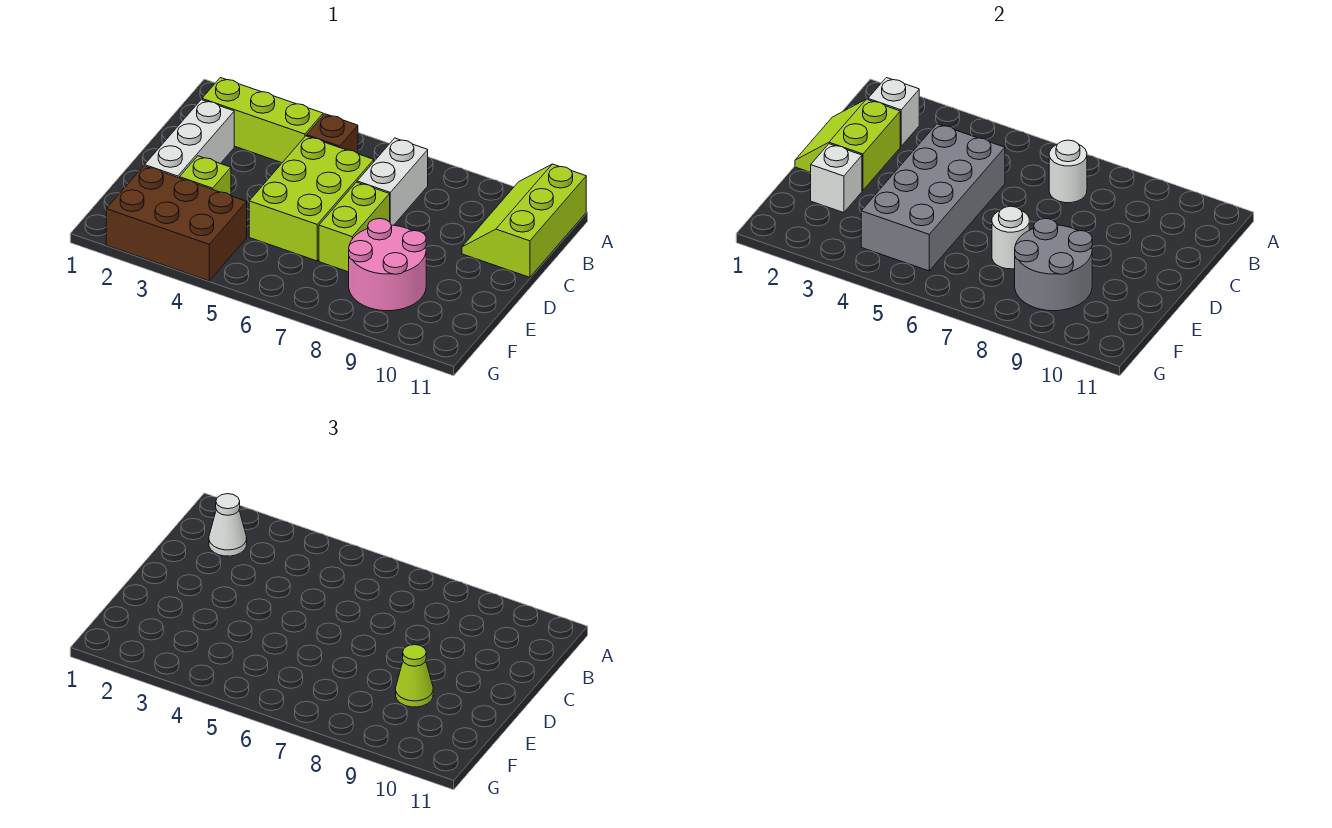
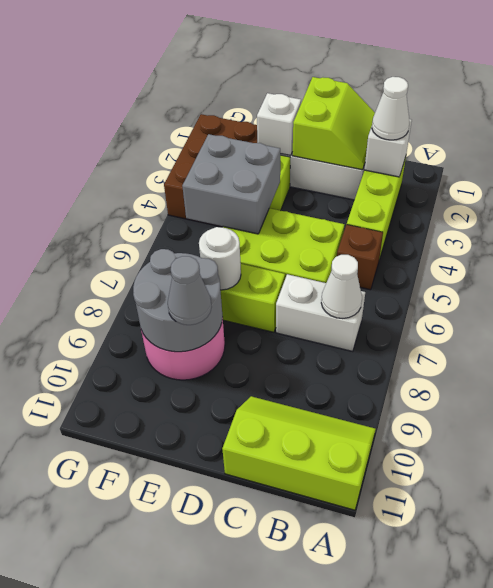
white 1x1 round brick [1049,140,1087,203] -> white 1x1 cone [321,255,362,318]
lime 2x2 slope [795,99,900,191] -> lime 2x2 slope turned to [293,77,375,170]
grey 2x4 brick [861,124,1005,271] -> grey 2x2 brick [182,134,280,234]
lime 1x1 cone [396,645,433,707] -> grey 1x1 cone [168,256,212,325]

